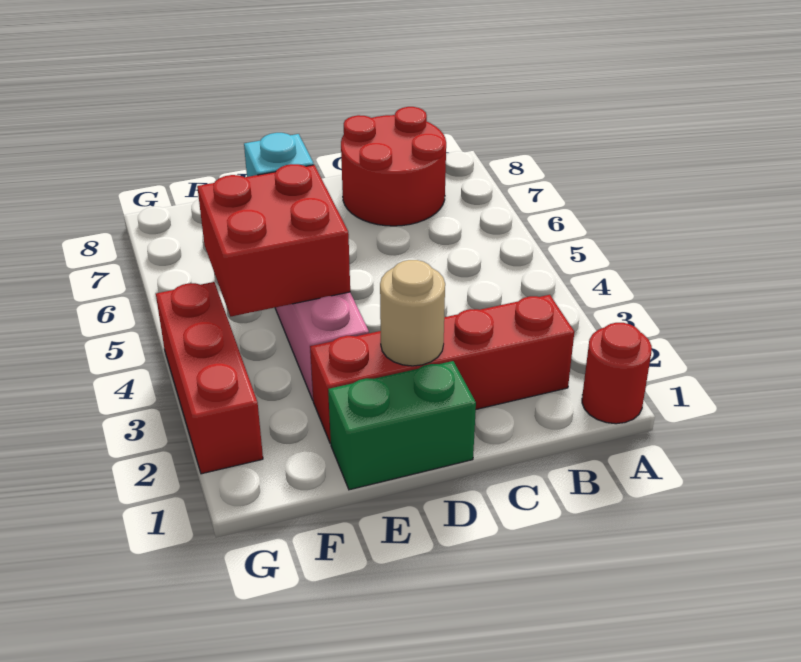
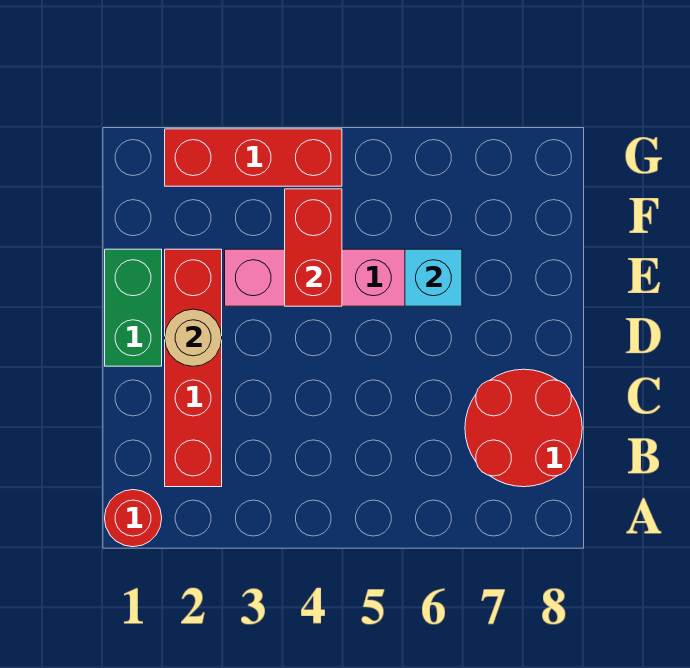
red 2x2 brick [197,164,350,317] -> red 1x2 brick [285,189,342,306]

